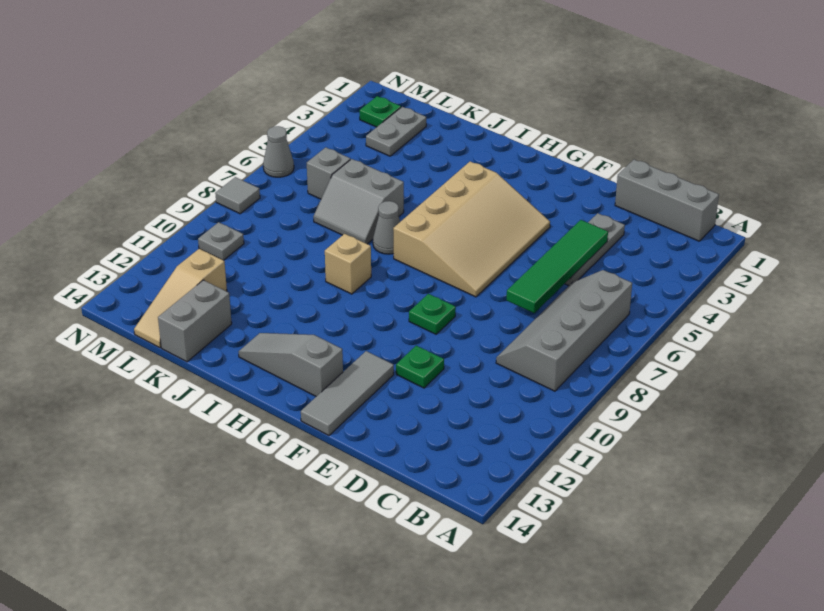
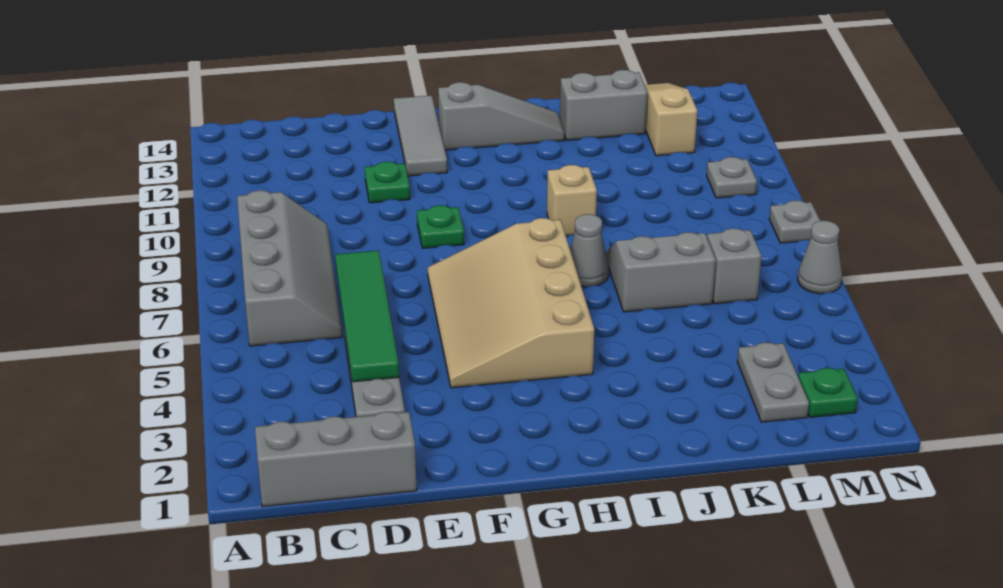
grey 1x2 brick [158,280,232,362] -> grey 1x2 brick turned to [560,70,647,140]
grey 1x1 tile [215,177,260,214] -> grey 1x1 plate [769,200,820,243]

